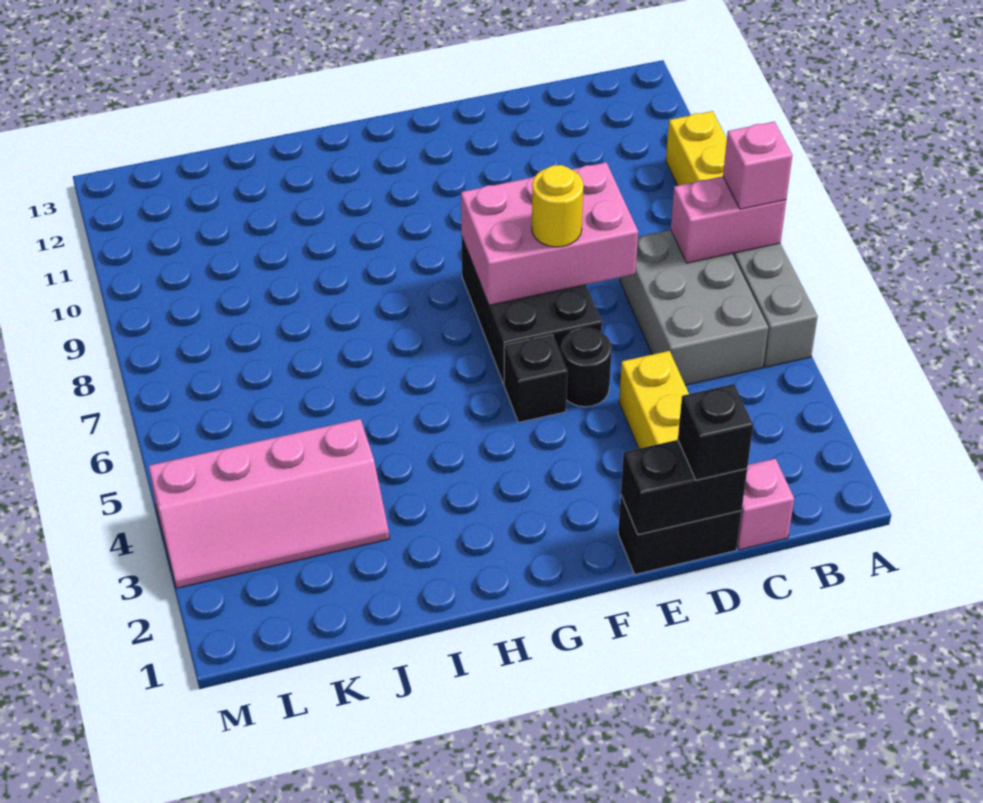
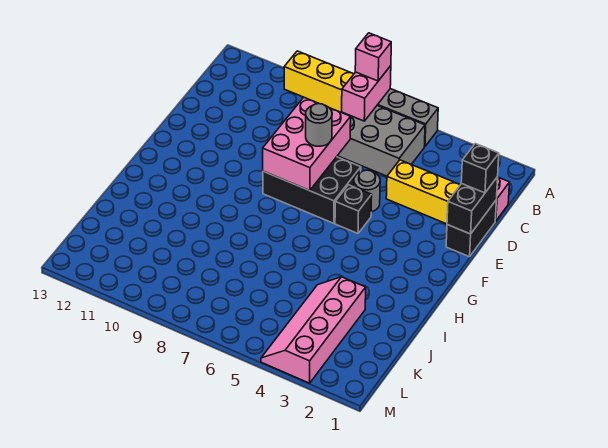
black 1x1 round brick [561,328,612,407] -> grey 1x1 round brick [354,170,380,212]
yellow 1x1 round brick [532,165,584,247] -> grey 1x1 round brick [306,104,332,146]
pink 2x4 slope [149,419,389,588] -> pink 2x4 slope turned to [261,277,366,383]

